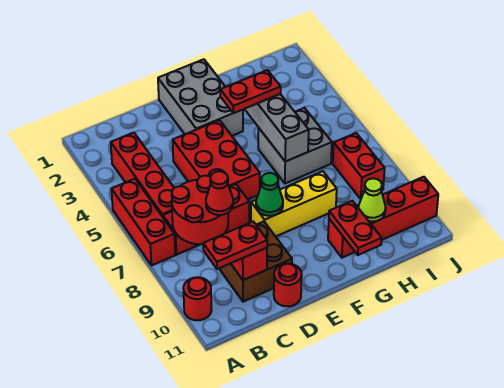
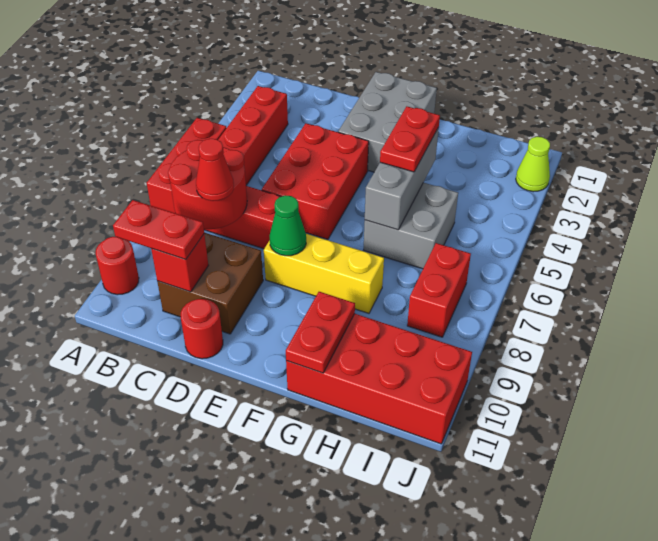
red 1x2 plate [220,70,281,113] -> red 1x2 plate turned to [380,106,440,172]
red 1x4 brick [328,177,438,258] -> red 2x4 brick [286,314,472,444]
lime 1x1 cone [358,178,386,221] -> lime 1x1 cone moved to [516,137,550,192]

